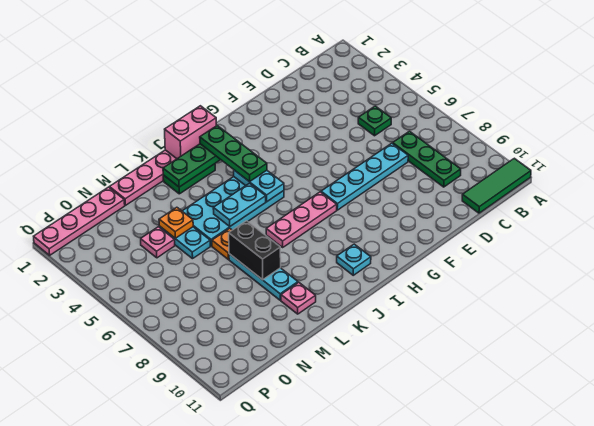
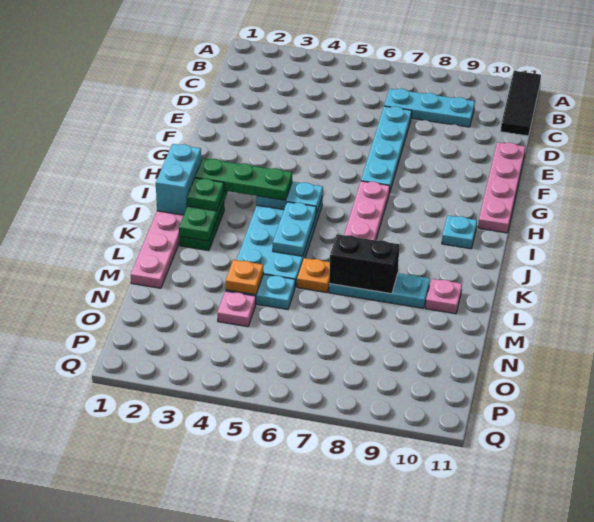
green 1x3 tile [462,158,531,213] -> black 1x3 tile [501,71,541,136]
green 1x1 plate [358,106,391,136] -> green 1x1 plate moved to [187,178,224,211]
green 1x3 plate [393,131,461,187] -> cyan 1x3 plate [384,89,475,127]
pink 1x2 brick [165,106,216,159] -> cyan 1x2 brick [156,144,202,215]
pink 1x4 plate [34,187,125,255] -> pink 1x4 plate moved to [478,142,525,233]

